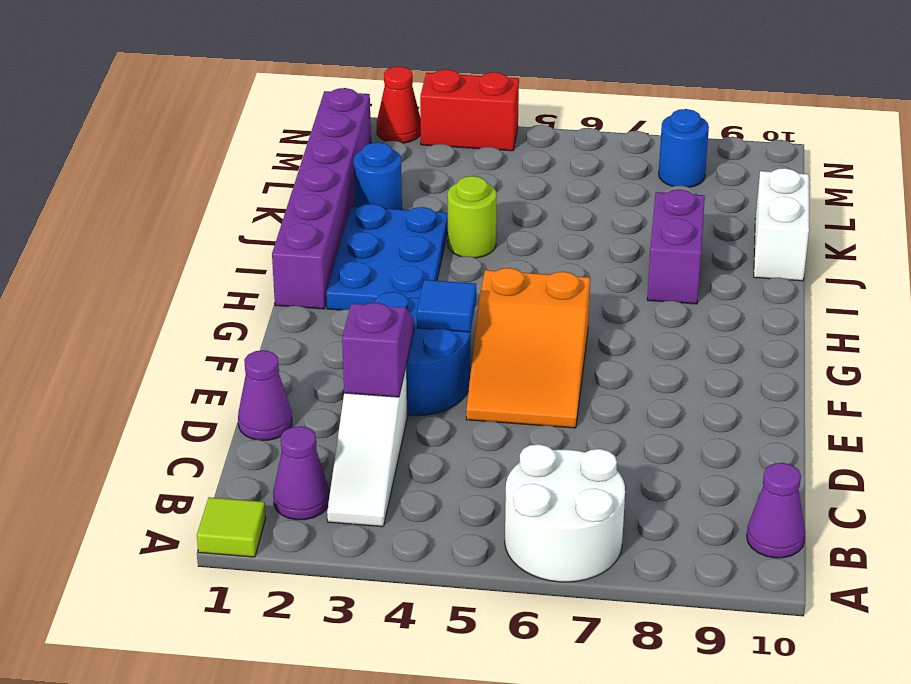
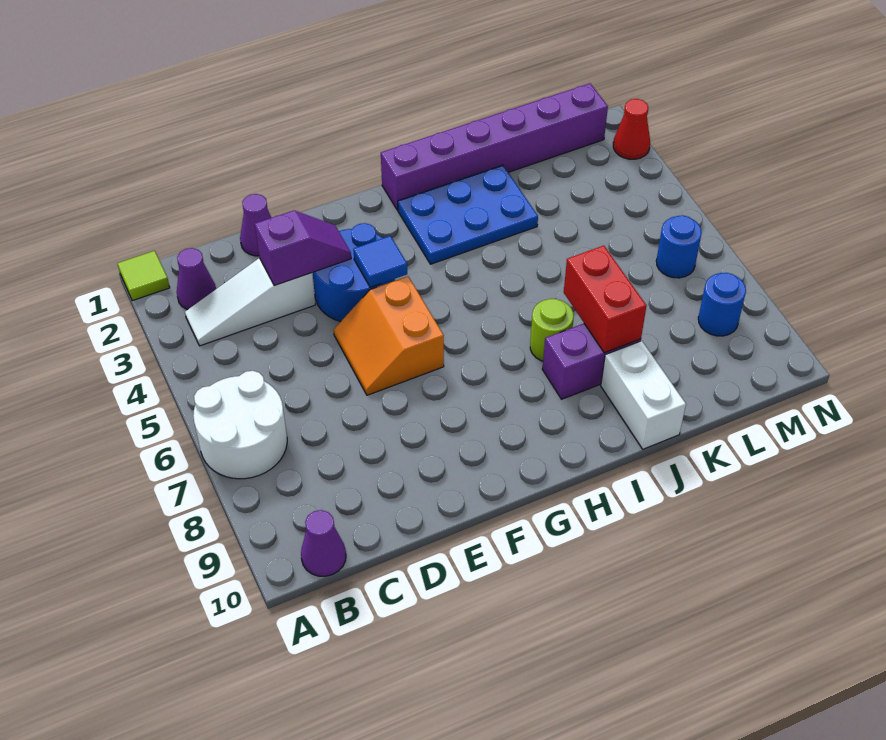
orange 2x3 slope [466,268,590,428] -> orange 2x2 slope [334,276,444,395]
lime 1x1 round brick [448,176,497,258] -> lime 1x1 round brick moved to [530,299,574,361]
white 1x2 brick [754,168,809,281] -> white 1x2 brick turned to [601,341,686,449]
blue 1x1 round brick [354,142,402,210] -> blue 1x1 round brick moved to [656,215,702,278]
red 1x2 brick [420,69,519,151] -> red 1x2 brick moved to [564,246,646,353]

